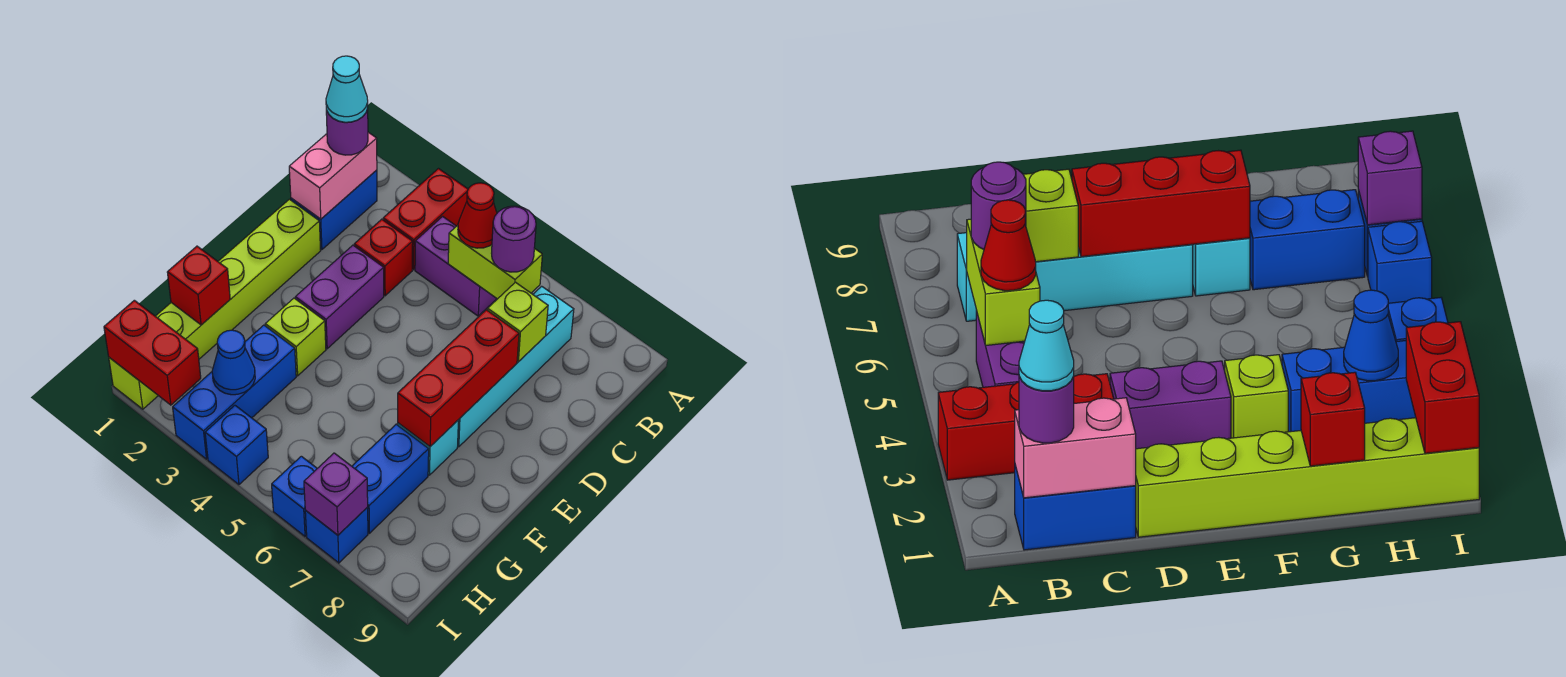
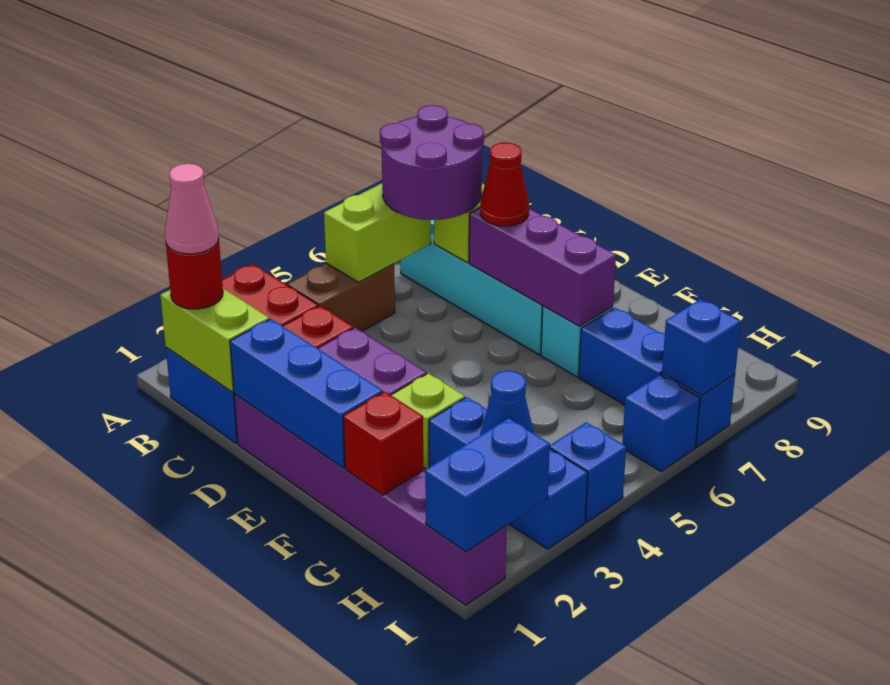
pink 1x2 brick [289,132,377,219] -> lime 1x2 brick [160,288,269,392]
purple 1x1 round brick [326,109,368,155] -> red 1x1 round brick [166,239,223,309]
cyan 1x1 cone [326,56,368,122] -> pink 1x1 cone [165,164,219,254]
purple 1x2 brick [415,216,497,316] -> brown 1x2 brick [288,263,395,331]
red 1x1 cone [458,183,497,248] -> red 1x1 cone moved to [480,143,529,226]
purple 1x1 round brick [492,206,536,272] -> purple 2x2 round brick [380,105,484,220]
lime 1x6 brick [109,199,321,409] -> purple 1x6 brick [234,394,507,605]
none -> blue 1x3 brick [230,319,383,468]
red 1x3 brick [398,310,519,446] -> purple 1x3 brick [469,208,616,326]
red 1x2 brick [104,300,201,405] -> blue 1x2 brick [425,418,550,552]
purple 1x1 brick [304,453,368,535] -> blue 1x1 brick [662,299,741,396]

